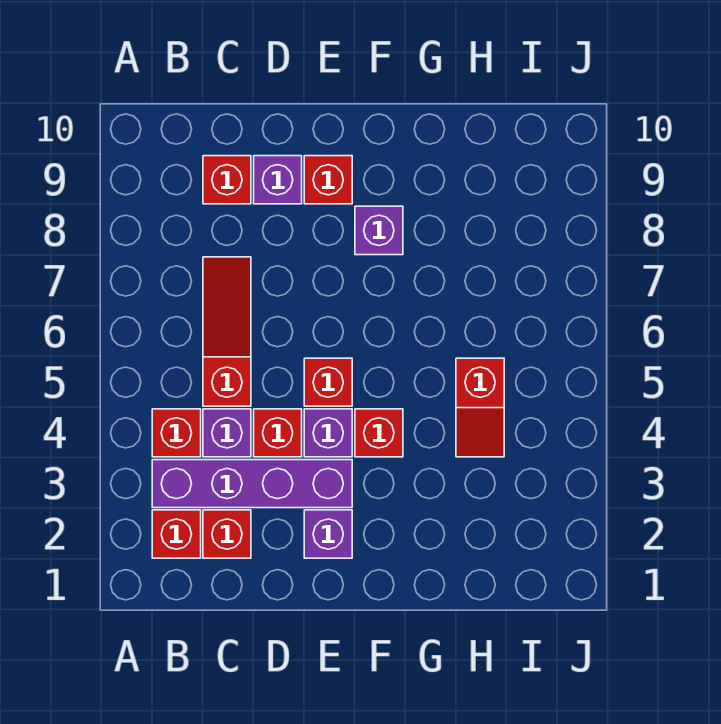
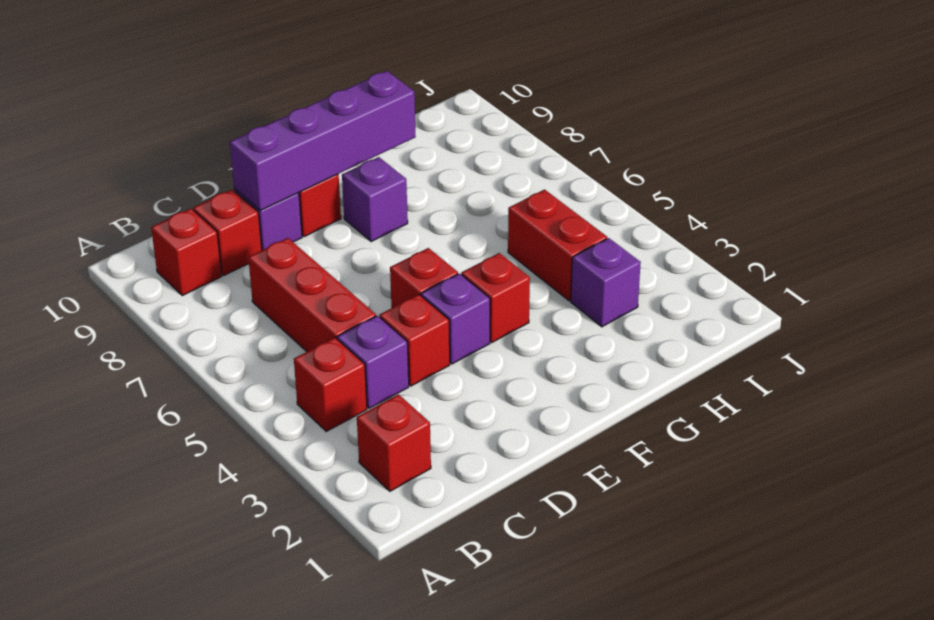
purple 1x4 brick [152,460,352,508] -> purple 1x4 brick moved to [230,71,416,210]
red 1x1 brick [203,510,251,558] -> red 1x1 brick moved to [151,209,222,296]
red 1x3 slope [203,257,251,406] -> red 1x3 brick [248,238,376,352]
purple 1x1 brick [304,510,352,558] -> purple 1x1 brick moved to [571,238,641,327]
red 1x2 slope [456,358,504,457] -> red 1x2 brick [508,190,607,301]

